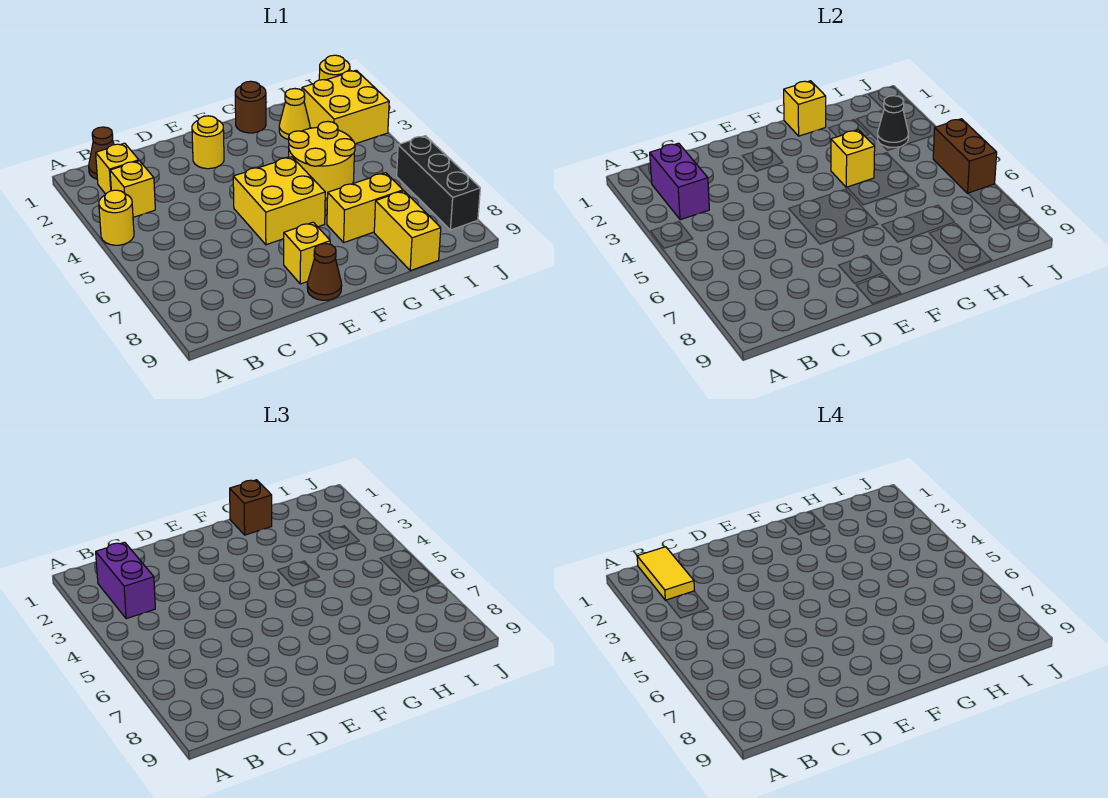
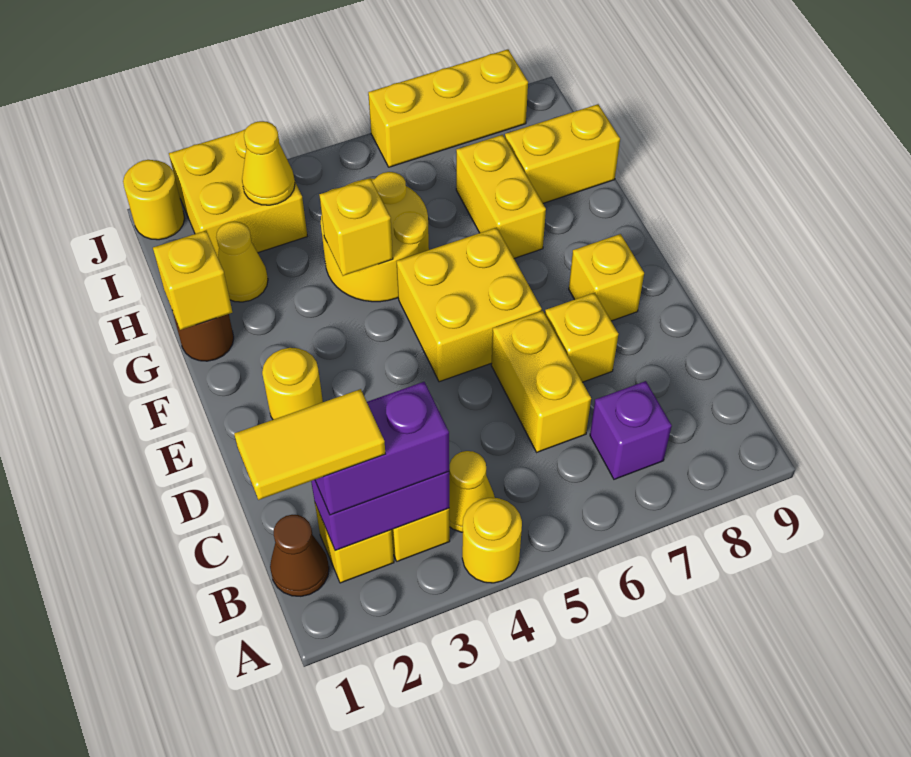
none -> yellow 1x1 cone [449,451,495,532]
none -> purple 1x1 brick [590,381,672,479]
none -> yellow 1x2 brick [491,311,591,452]
none -> yellow 1x1 brick [545,293,618,382]
brown 1x1 cone [307,244,342,300] -> none
brown 1x1 brick [230,480,272,535] -> none
black 1x1 cone [878,96,908,147] -> yellow 1x1 cone [242,121,295,205]
brown 1x2 brick [933,119,997,193] -> none
black 1x3 brick [397,136,480,230] -> yellow 1x3 brick [368,49,528,167]

